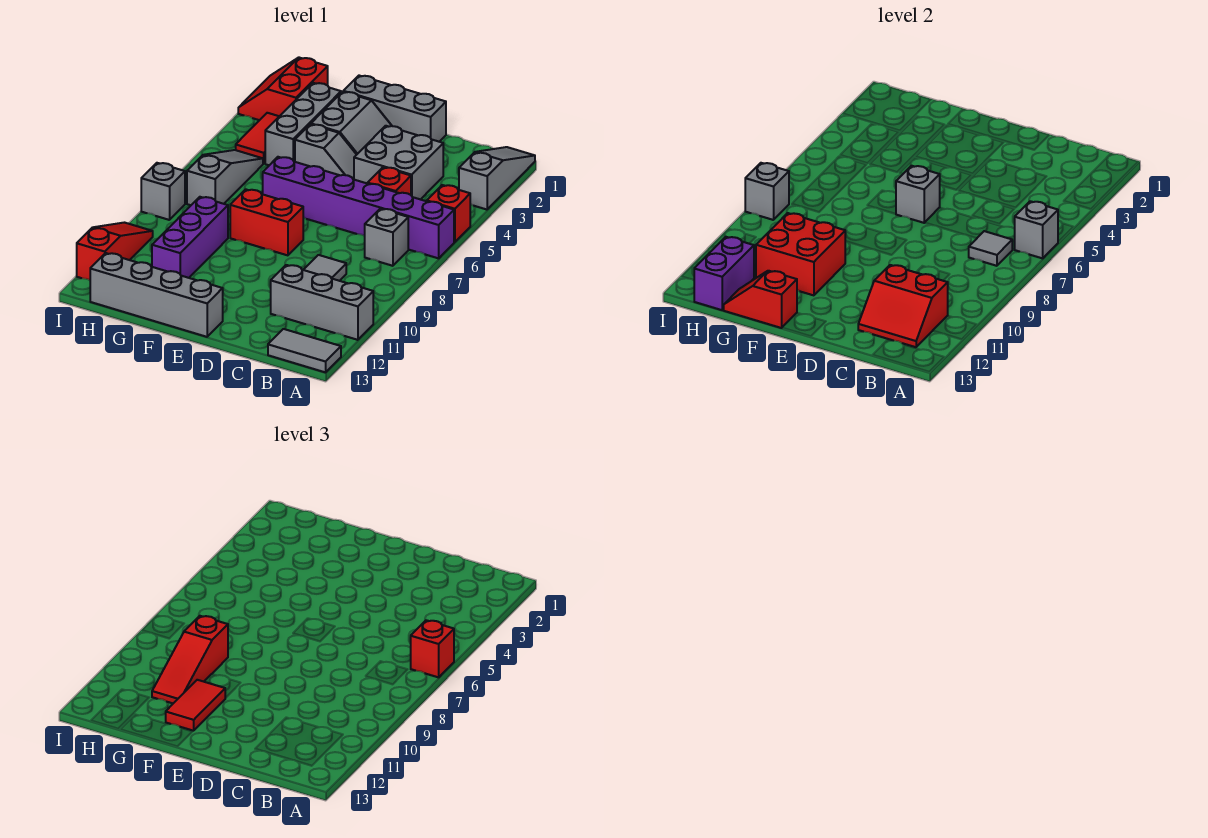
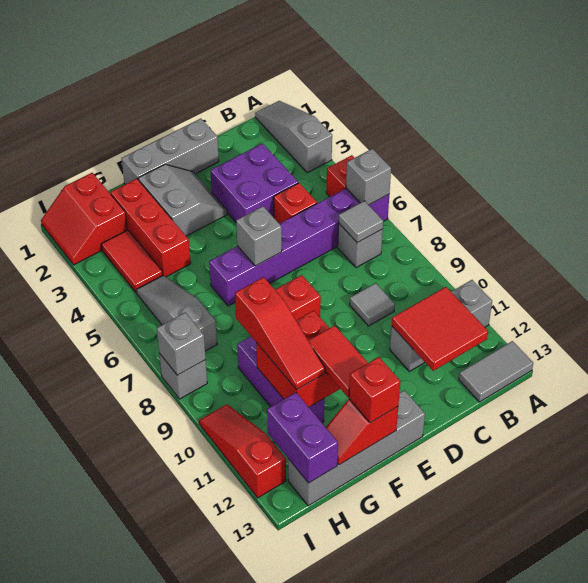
red 1x1 brick [411,620,454,677] -> red 1x1 brick moved to [349,357,401,423]
red 2x2 slope [858,265,948,347] -> red 2x2 tile [392,287,488,371]
grey 2x2 brick [354,126,443,200] -> purple 2x2 brick [210,144,298,222]
grey 1x2 slope [295,124,357,180] -> none
grey 1x3 brick [265,83,341,165] -> red 1x3 brick [110,179,191,277]

